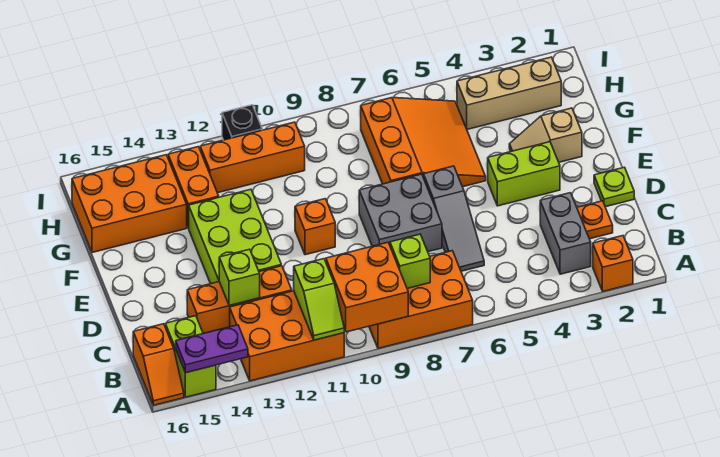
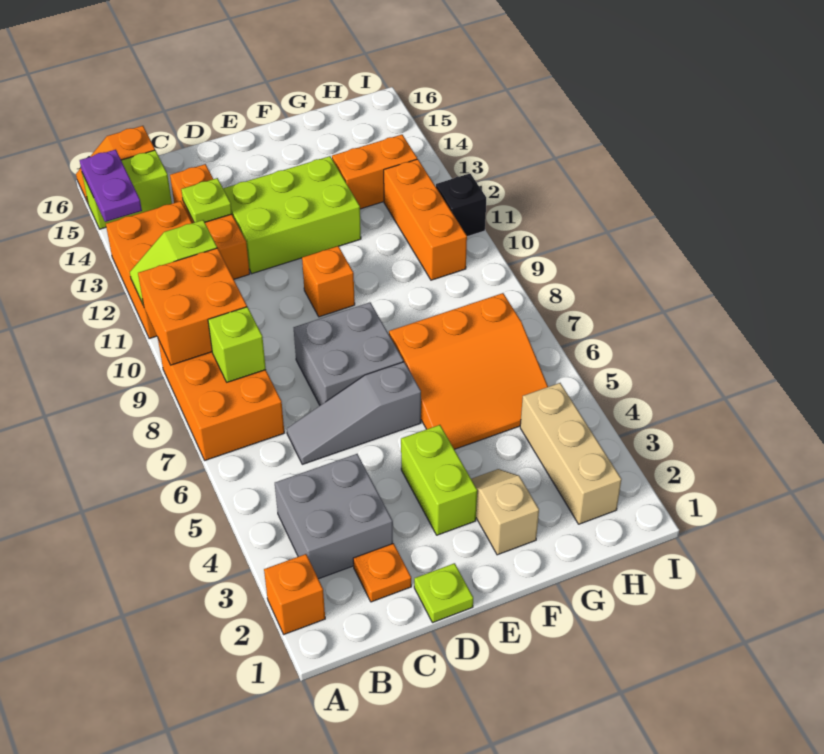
grey 1x2 brick [540,193,591,274] -> grey 2x2 brick [275,454,393,579]
lime 1x1 brick [219,249,260,306] -> lime 1x1 plate [181,178,232,223]
orange 2x3 brick [72,155,187,252] -> none

